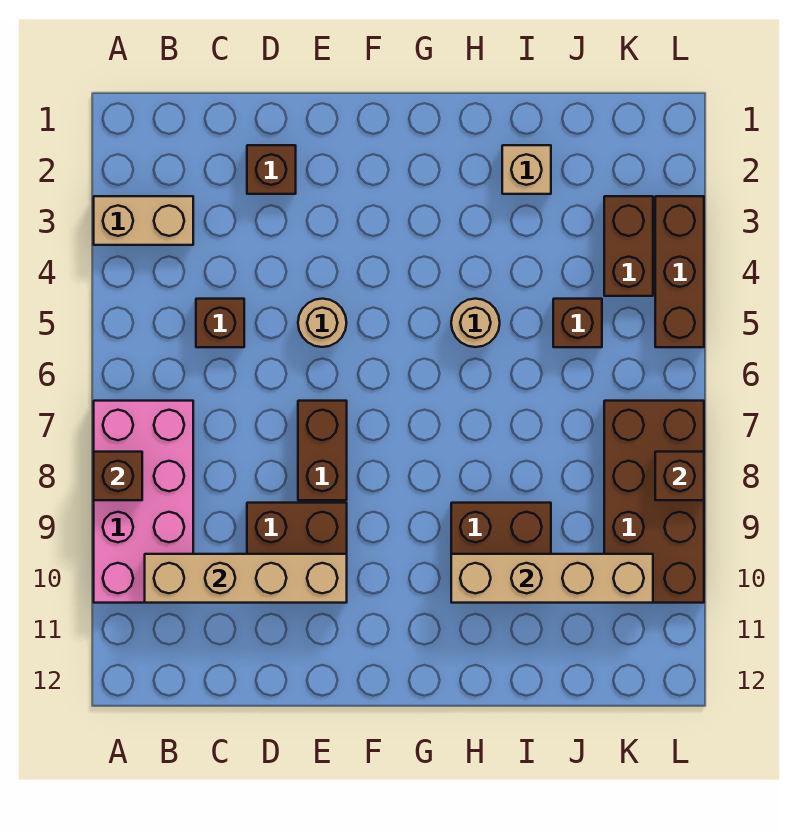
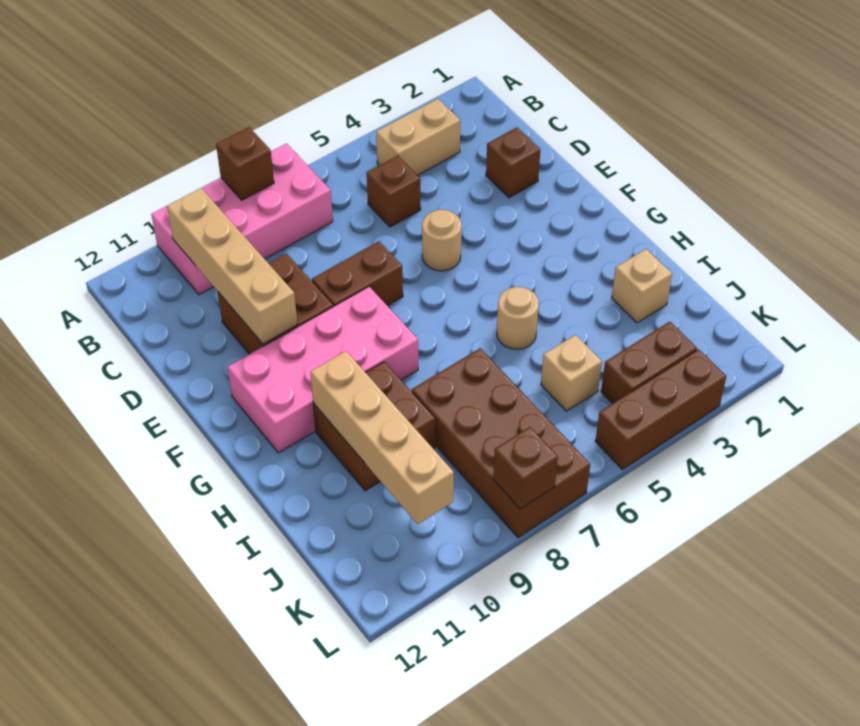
tan 1x2 brick [94,196,193,245] -> tan 1x2 brick turned to [376,99,460,175]
none -> pink 2x4 brick [228,287,418,453]
brown 1x1 brick [553,299,602,347] -> tan 1x1 brick [541,335,602,411]
brown 2x4 brick [604,401,704,603] -> brown 2x4 brick turned to [412,348,590,538]

